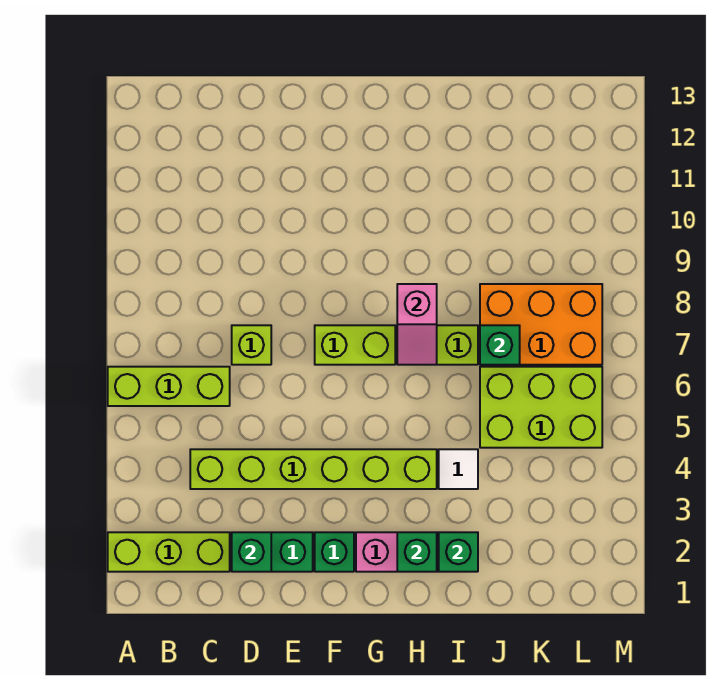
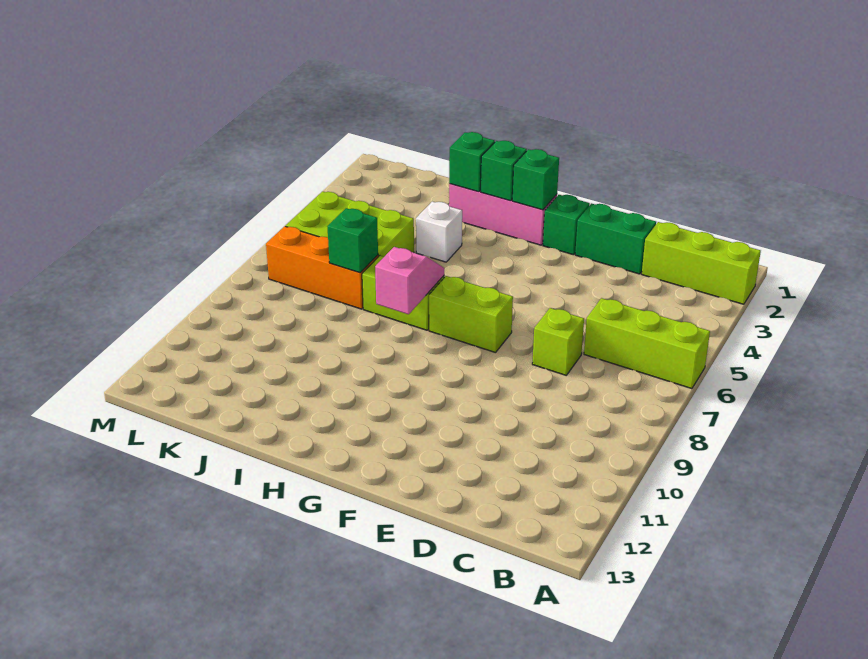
lime 1x6 brick [190,449,437,489] -> none
green 1x1 brick [232,532,271,572] -> green 1x1 brick moved to [512,149,559,210]
white 1x1 tile [439,449,478,489] -> white 1x1 brick [416,202,462,262]
orange 2x3 brick [480,284,602,365] -> orange 1x3 brick [266,226,378,309]

